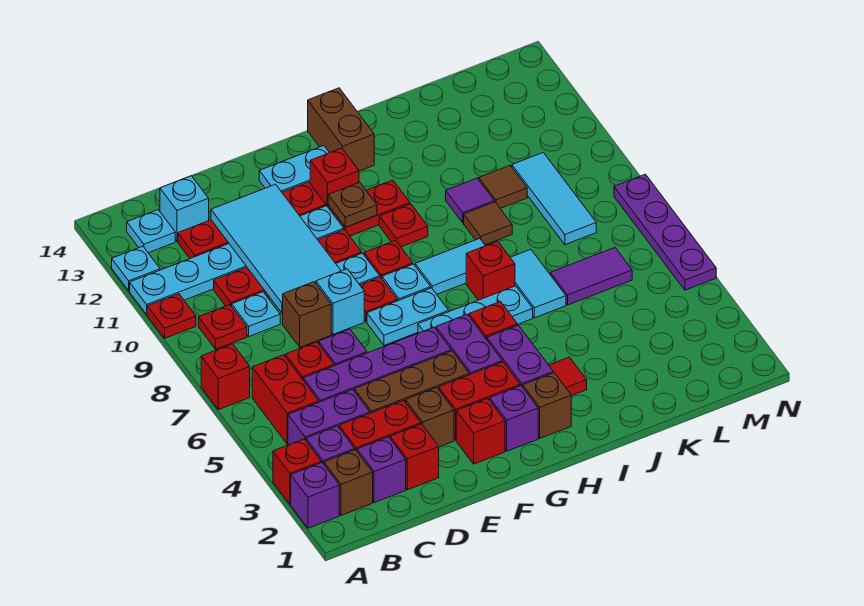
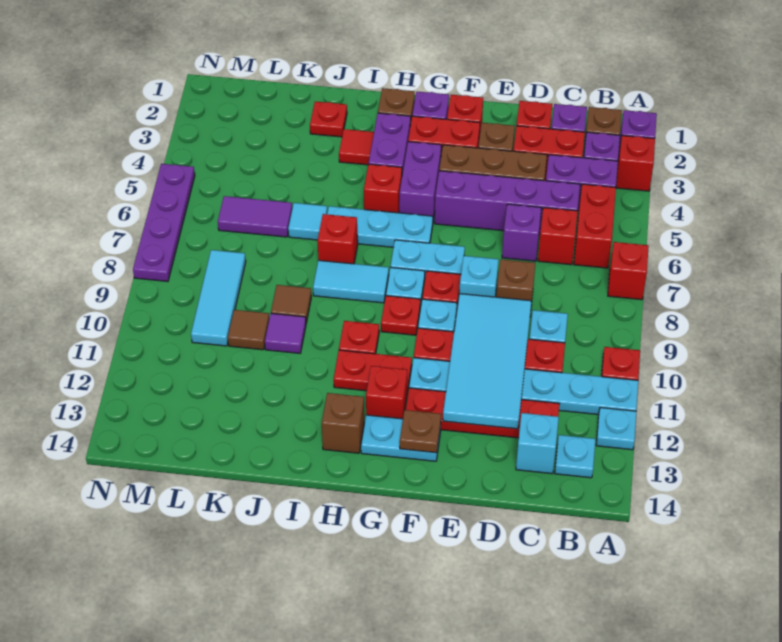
red 1x1 plate [199,305,247,349] -> red 1x1 plate moved to [310,102,347,137]
brown 1x1 plate [328,182,377,227] -> brown 1x1 plate moved to [400,410,441,453]
brown 1x2 brick [308,88,374,171] -> brown 1x1 brick [322,393,364,453]
cyan 1x2 tile [510,249,566,318] -> cyan 1x1 tile [288,203,327,240]

